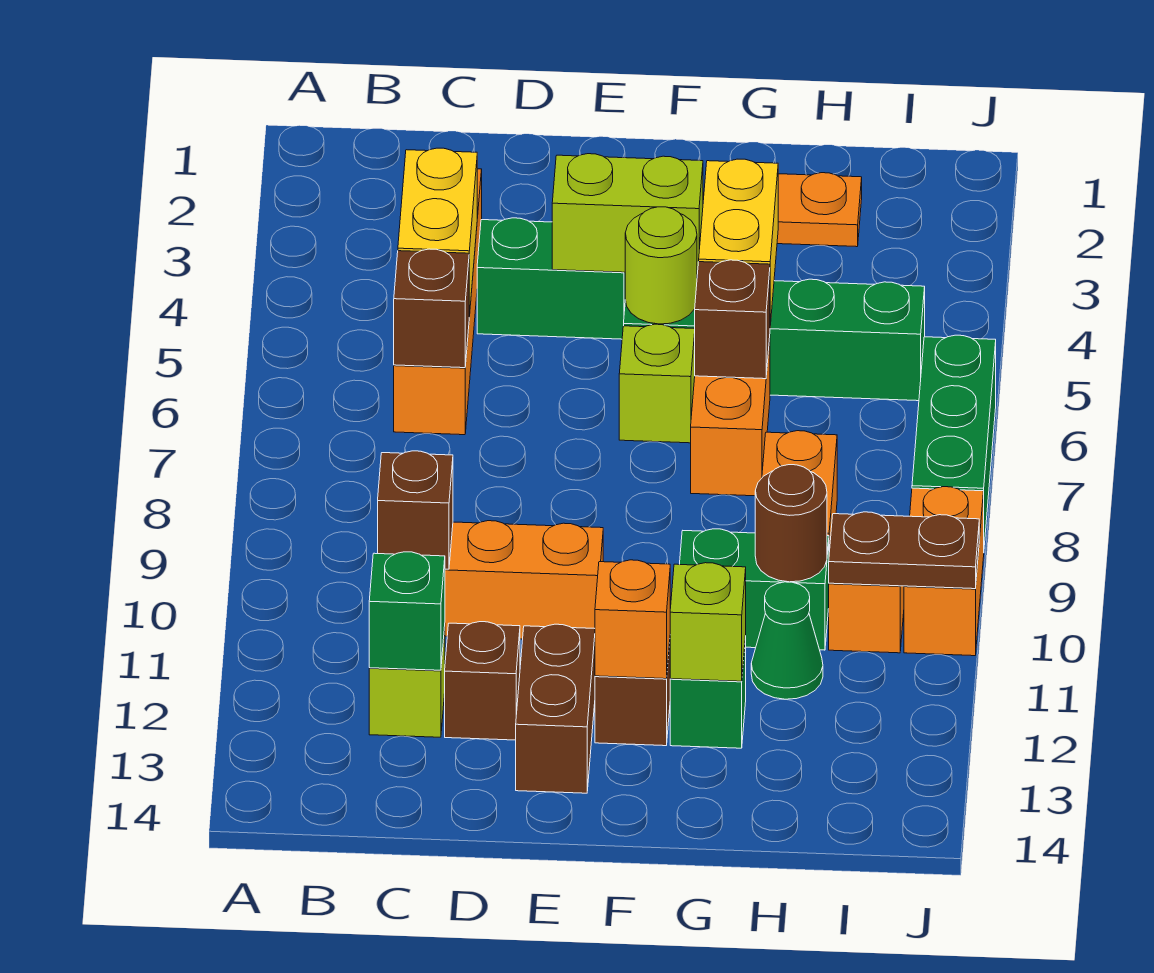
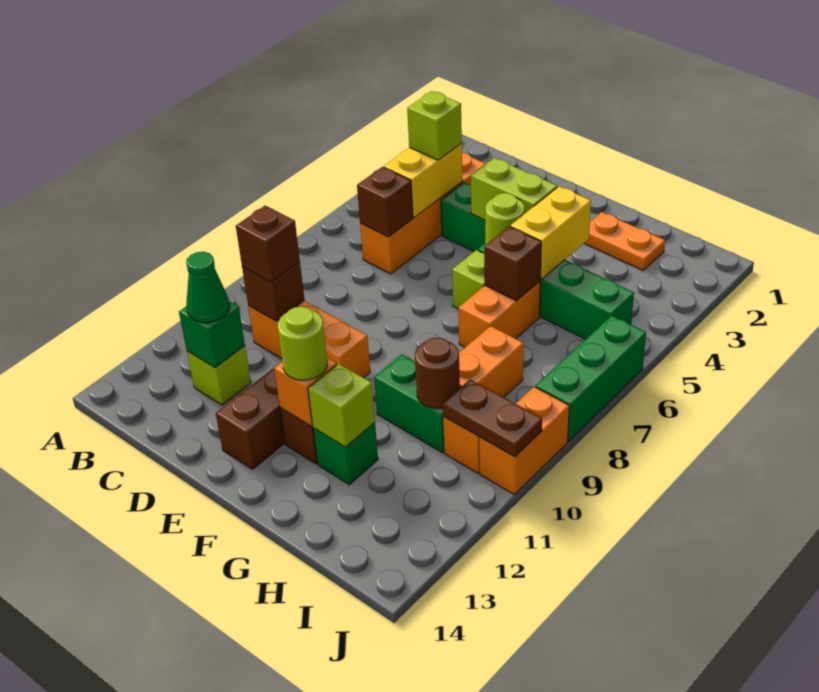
none -> lime 1x1 brick [407,91,462,160]
brown 1x1 brick [445,622,520,740] -> brown 1x1 brick moved to [236,206,300,282]
none -> lime 1x1 round brick [278,307,327,380]
green 1x1 cone [751,582,823,699] -> green 1x1 cone moved to [186,252,230,323]

